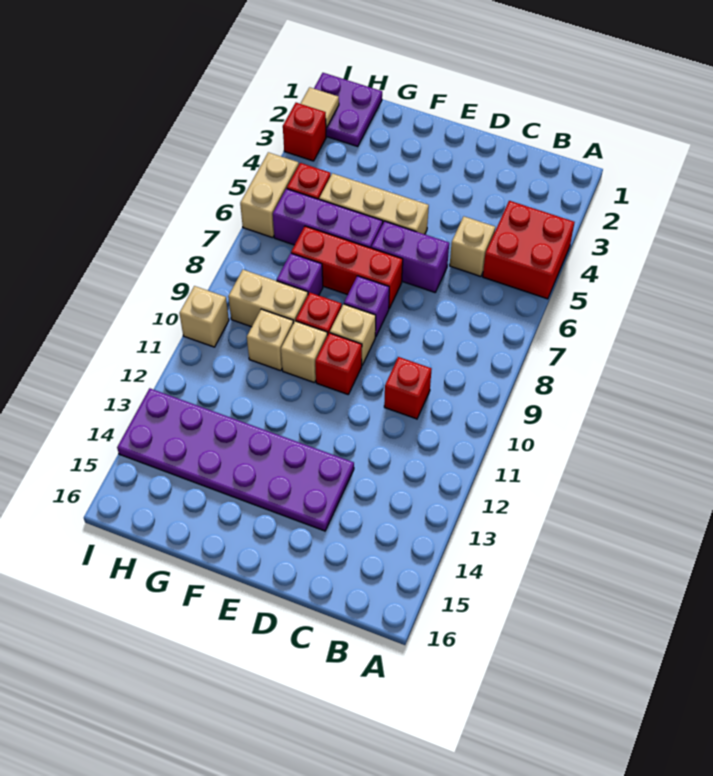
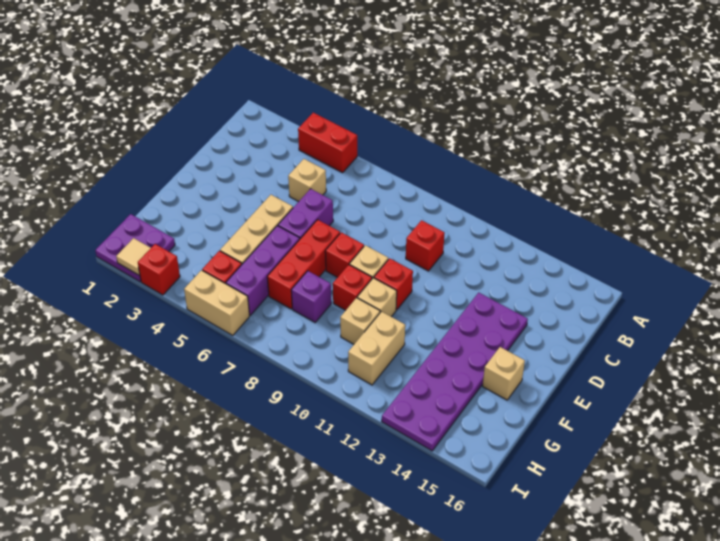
red 2x2 brick [483,201,575,299] -> red 1x2 brick [298,113,357,173]
purple 1x1 brick [344,276,389,337] -> red 1x1 brick [325,232,364,277]
tan 1x2 brick [228,270,308,327] -> tan 1x2 brick moved to [348,312,405,385]
tan 1x1 brick [179,286,229,347] -> tan 1x1 brick moved to [483,347,525,400]

